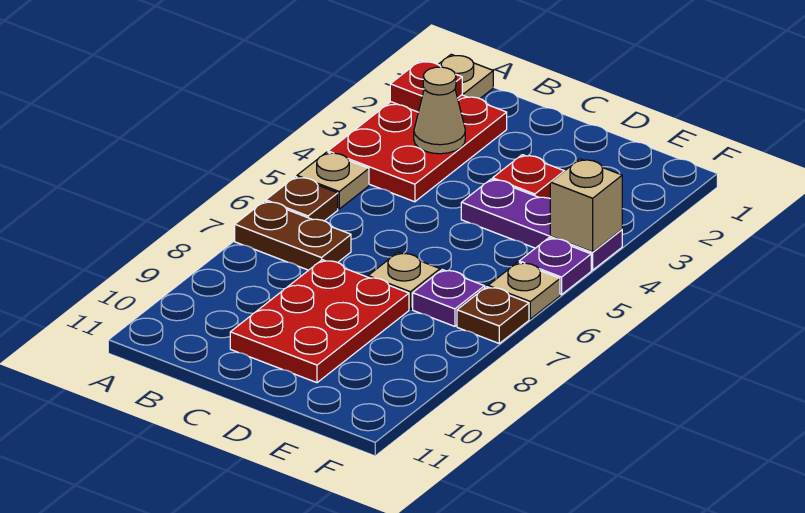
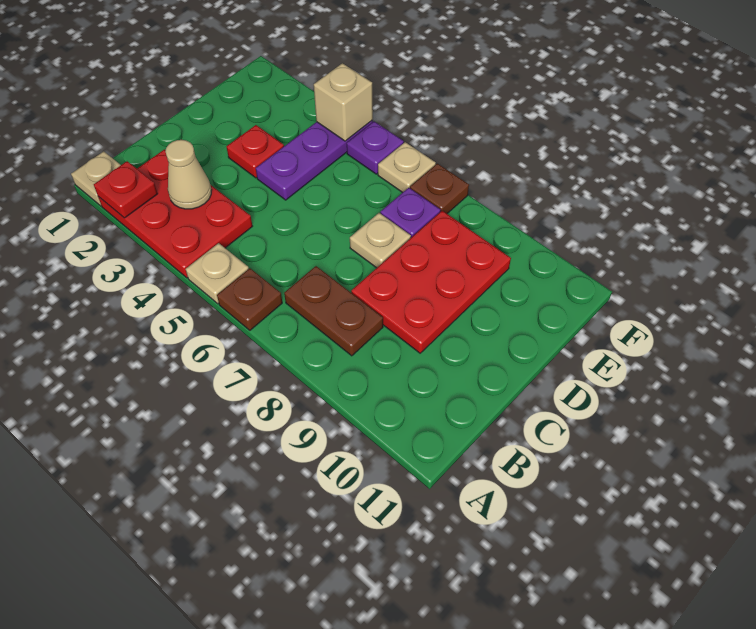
brown 1x2 plate [235,201,351,270] -> brown 1x2 plate turned to [284,266,383,356]
red 2x3 plate [230,260,409,383] -> red 2x3 plate turned to [351,211,511,353]

